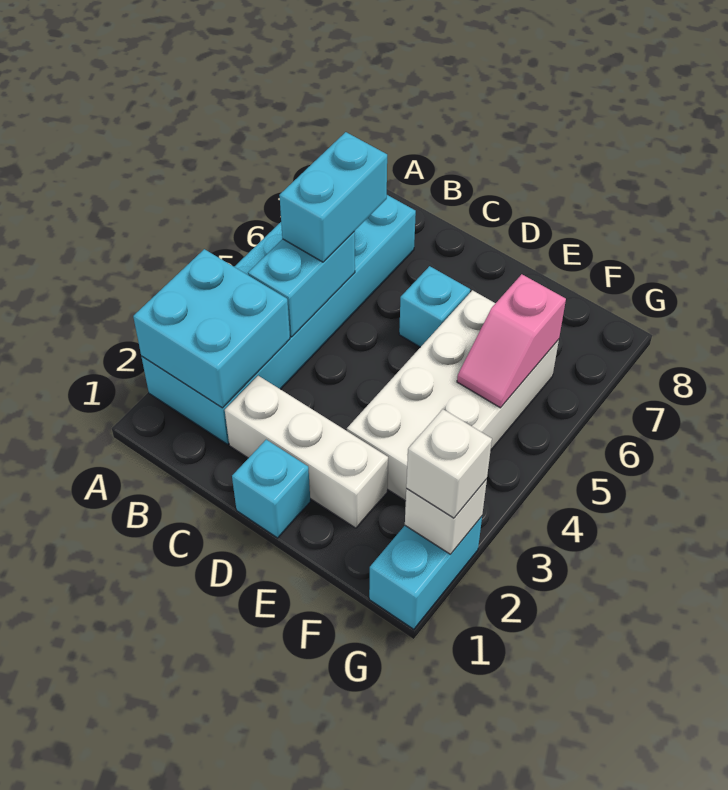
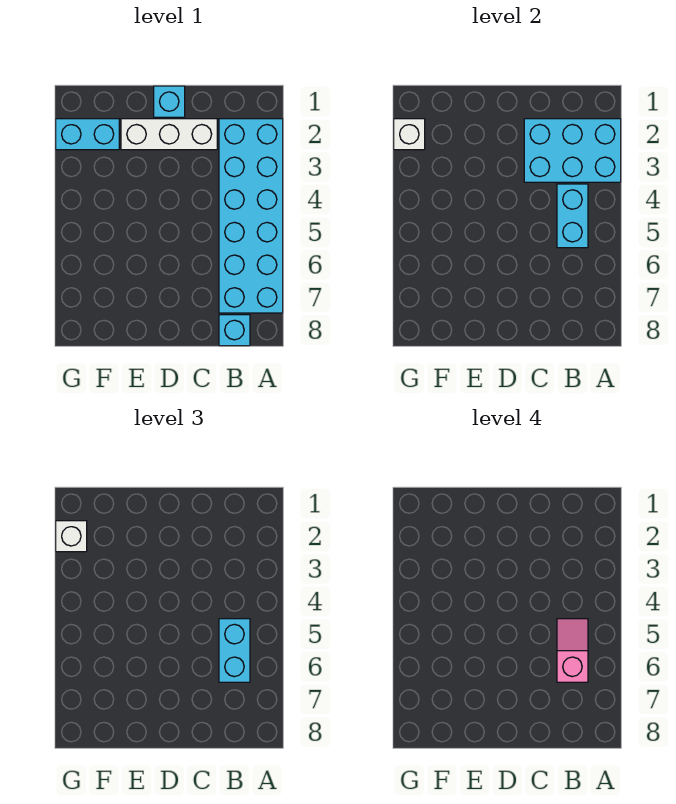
cyan 2x2 brick [133,249,290,408] -> cyan 2x3 brick [524,119,621,182]
cyan 1x1 brick [399,266,470,347] -> cyan 1x1 brick moved to [219,315,250,346]
white 2x4 brick [347,290,559,501] -> none
pink 1x2 slope [457,274,566,408] -> pink 1x2 slope moved to [557,619,588,682]
cyan 1x2 brick [369,517,482,629] -> cyan 1x2 brick turned to [56,119,119,150]

